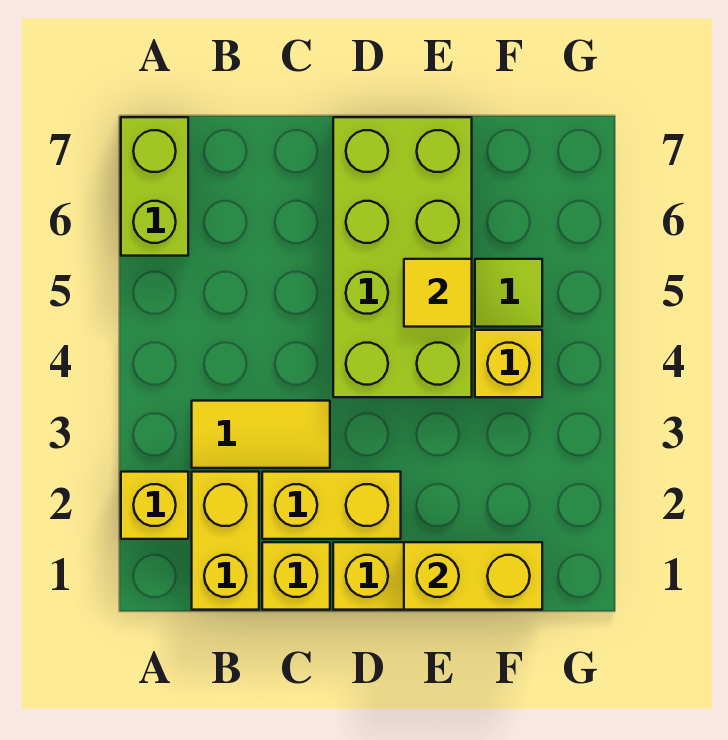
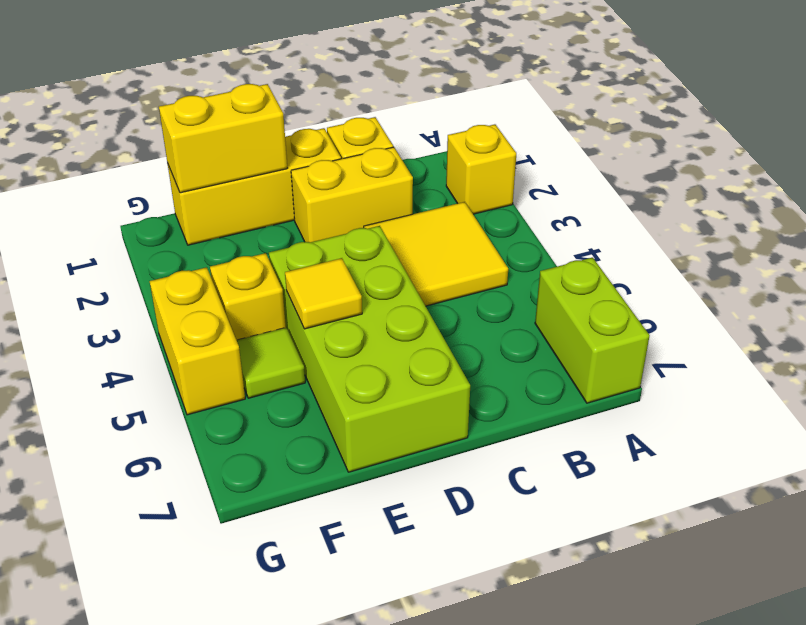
yellow 1x2 brick [192,472,259,610] -> yellow 1x2 brick moved to [150,267,245,415]
yellow 1x2 tile [192,401,330,468] -> yellow 2x2 tile [364,202,508,306]

